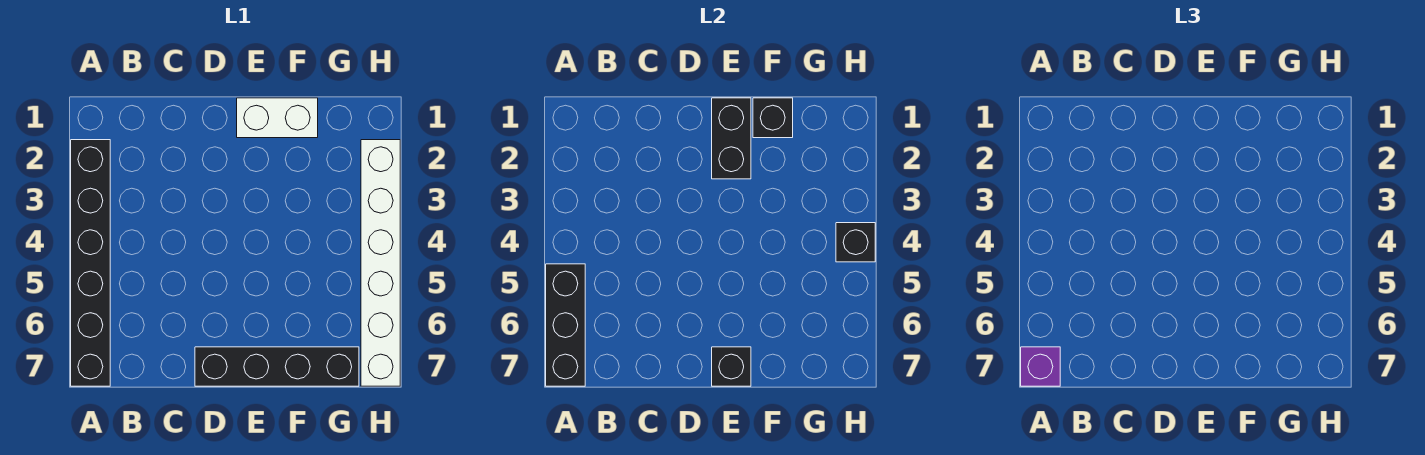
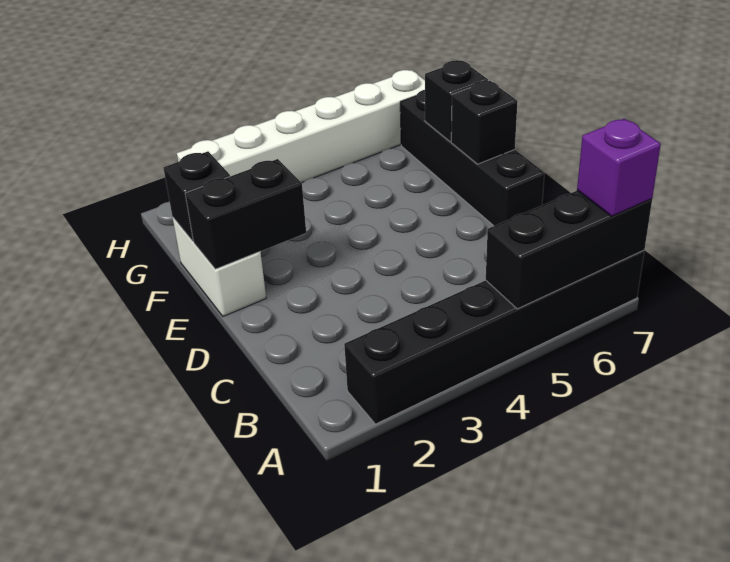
black 1x1 brick [836,223,875,262] -> black 1x1 brick moved to [425,60,488,142]

